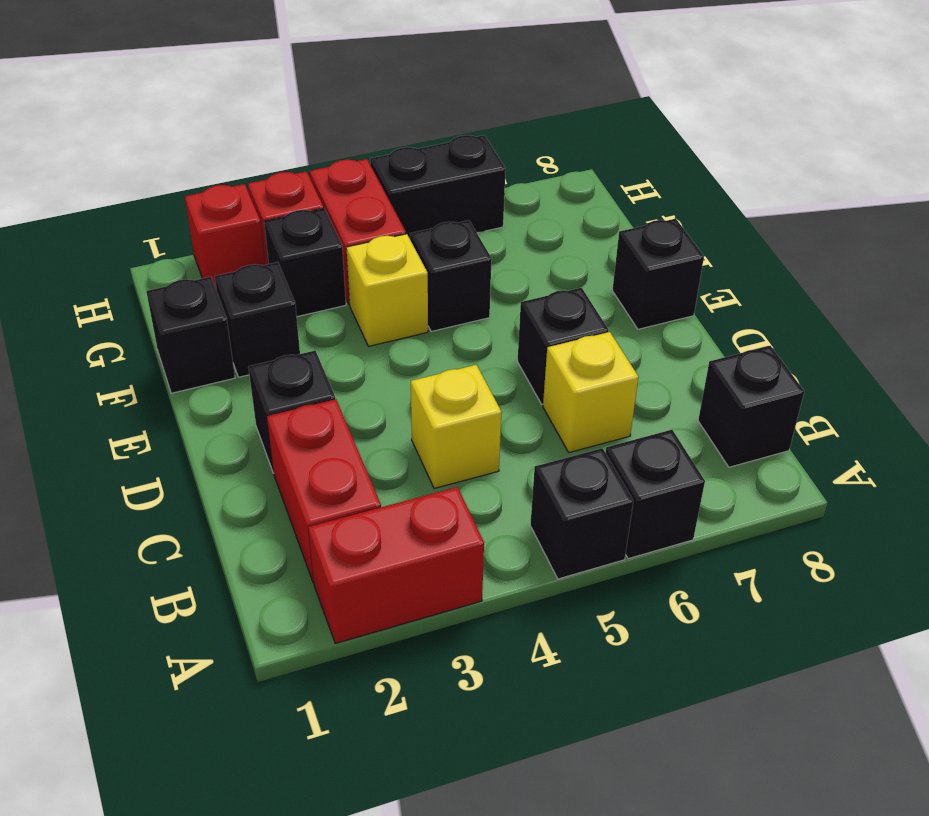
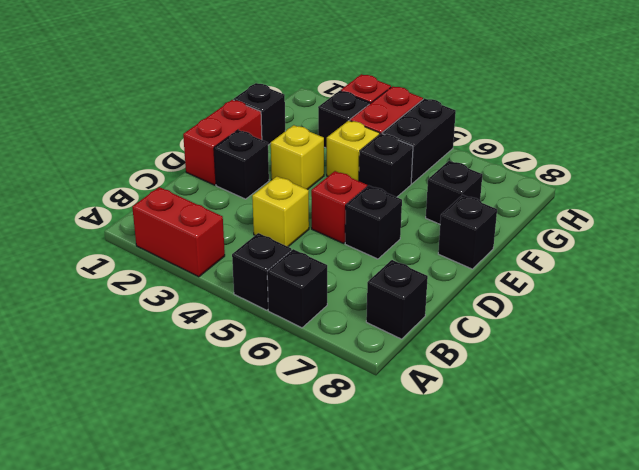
red 1x2 brick [267,399,381,583] -> red 1x2 brick moved to [183,100,262,185]
yellow 1x1 brick [543,332,639,452] -> yellow 1x1 brick moved to [271,125,324,189]
black 1x1 brick [215,262,300,377] -> black 1x1 brick moved to [426,161,482,224]
red 1x1 brick [185,184,265,288] -> red 1x1 brick moved to [311,171,367,243]
black 1x2 brick [370,135,506,238] -> black 1x2 brick turned to [382,98,456,184]

